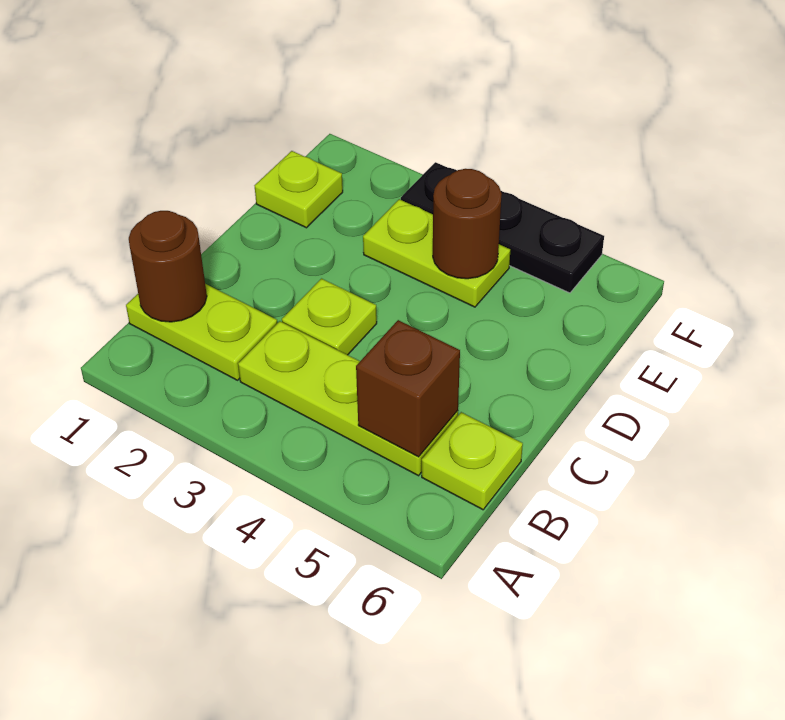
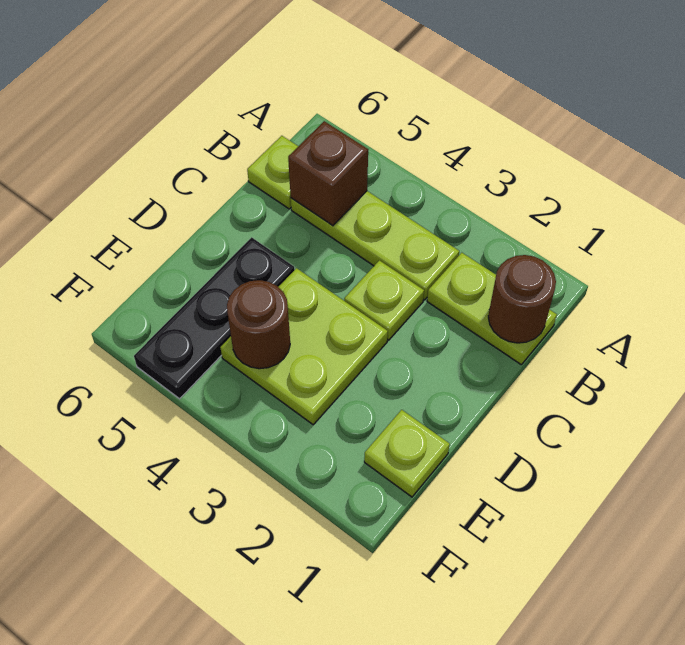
lime 1x2 plate [363,199,510,307] -> lime 2x2 plate [220,268,388,425]
black 1x3 plate [401,162,604,293] -> black 1x3 plate turned to [134,237,295,399]

